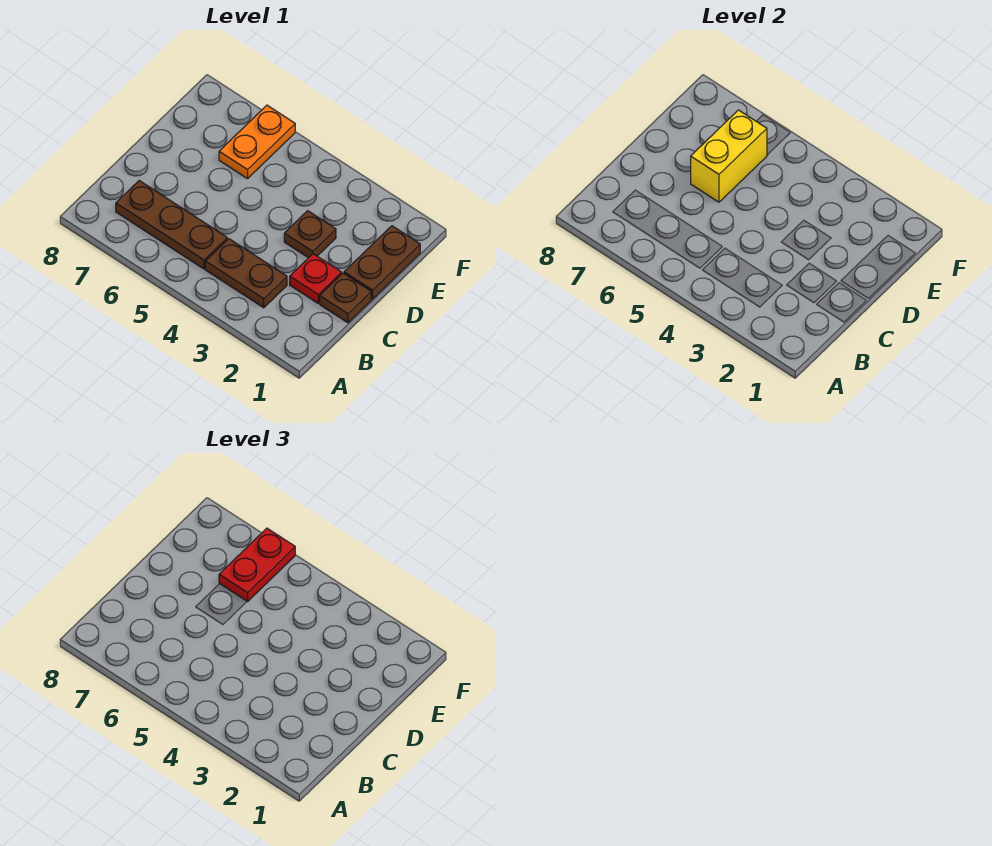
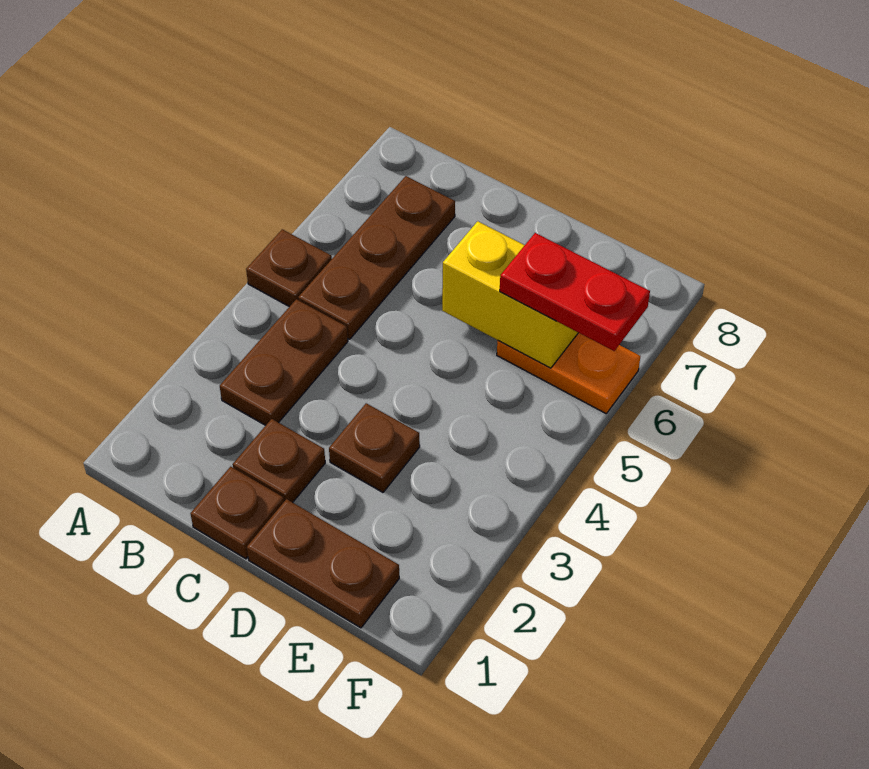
none -> brown 1x1 plate [246,229,332,307]
red 1x1 plate [290,254,341,303] -> brown 1x1 plate [233,419,325,502]

